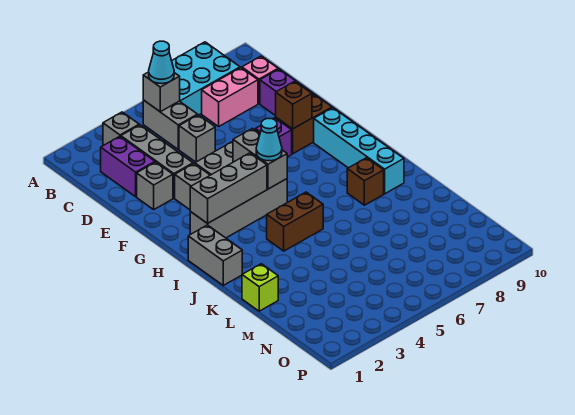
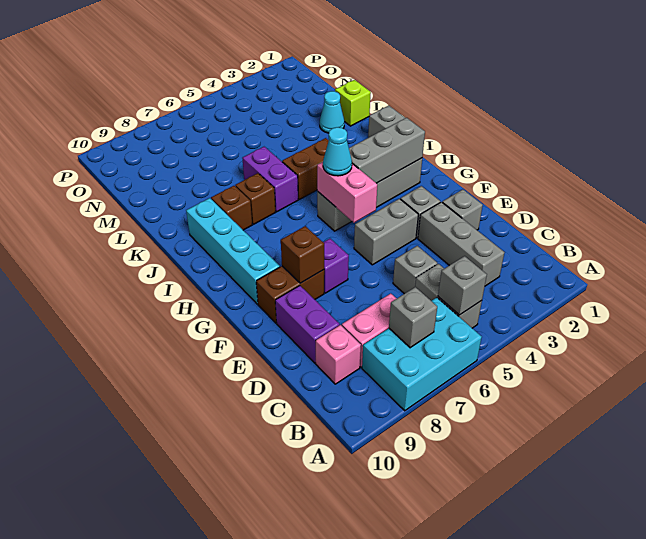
grey 1x1 brick [103,112,139,146] -> grey 1x1 brick moved to [389,287,437,348]
cyan 1x1 cone [149,41,174,84] -> cyan 1x1 cone moved to [320,91,344,133]
purple 1x2 brick [101,136,155,197] -> purple 1x2 brick moved to [242,147,298,212]
grey 1x2 brick [233,129,287,189] -> pink 1x2 brick [317,162,377,223]
none -> brown 1x1 brick [235,173,276,224]

